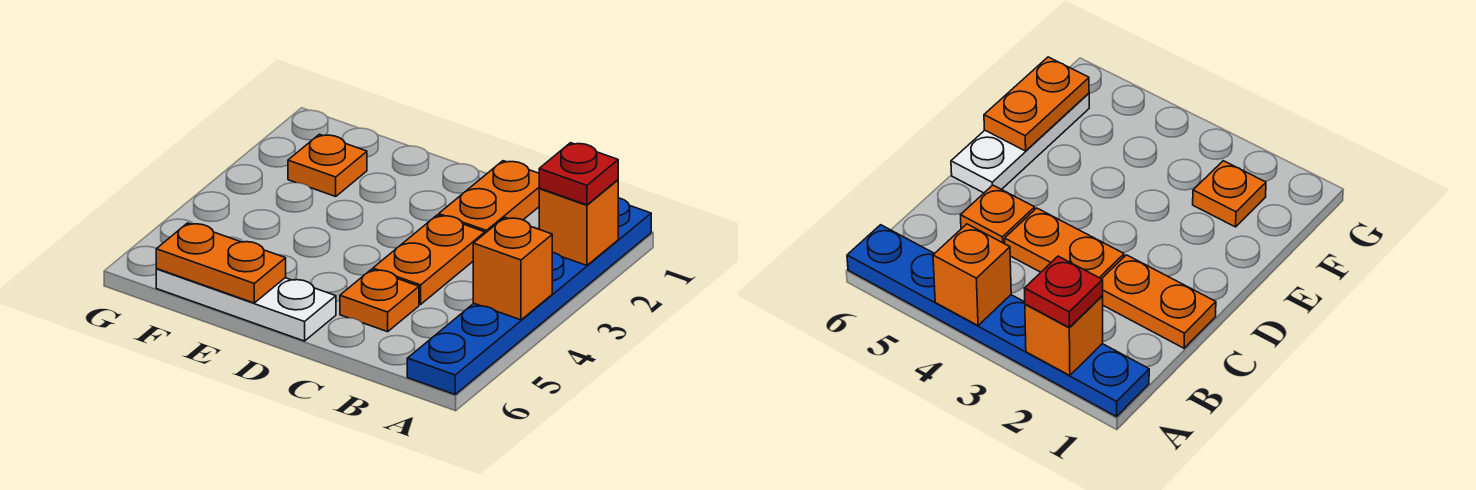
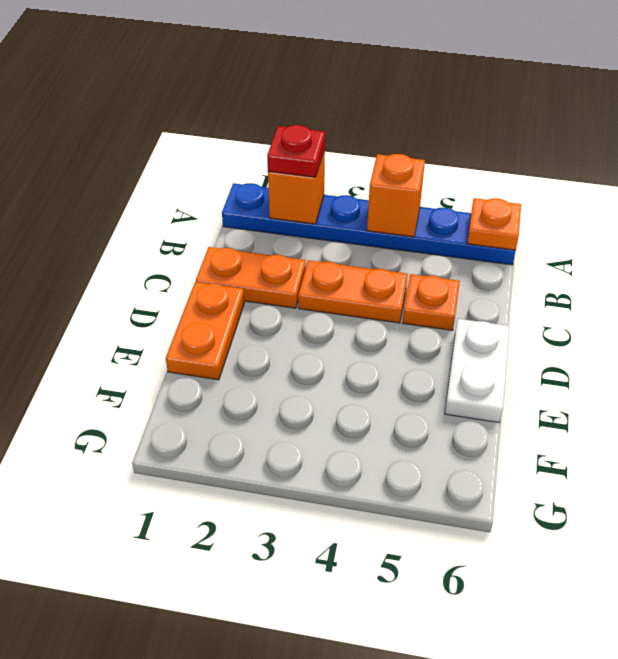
white 1x3 plate [156,269,336,341] -> white 1x2 plate [445,319,510,422]
orange 1x2 plate [156,223,286,303] -> orange 1x2 plate moved to [166,282,245,380]
orange 1x1 plate [288,134,367,196] -> orange 1x1 plate moved to [467,198,521,250]

